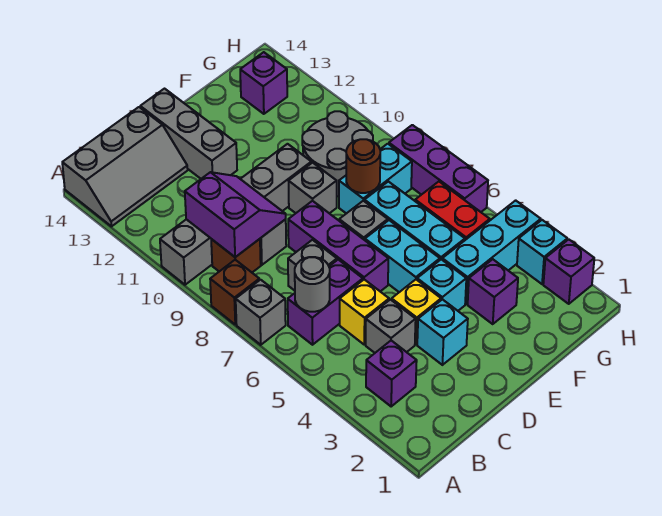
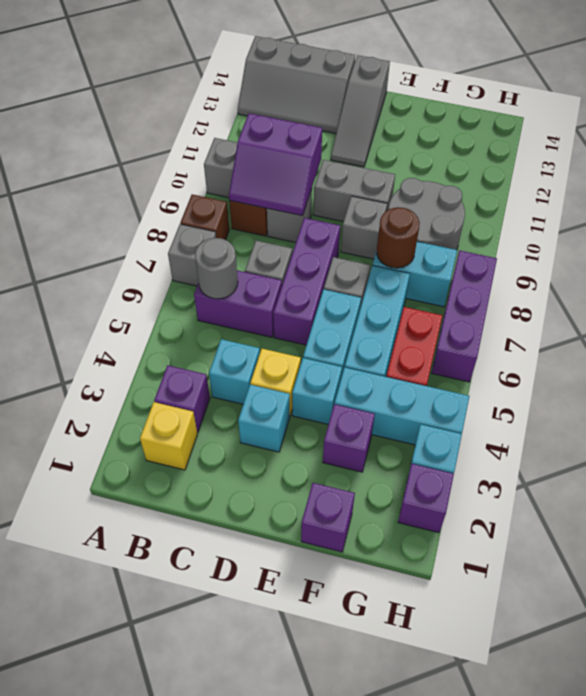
purple 2x2 slope [185,172,286,257] -> purple 2x2 slope turned to [229,113,322,216]
grey 1x1 brick [366,300,416,353] -> cyan 1x1 brick [209,339,260,404]
yellow 1x1 brick [340,280,389,344] -> yellow 1x1 brick moved to [140,402,197,470]
grey 1x3 brick [140,89,237,179] -> grey 1x3 slope [331,55,390,167]
purple 1x1 brick [240,52,287,114] -> purple 1x1 brick moved to [301,483,355,552]

